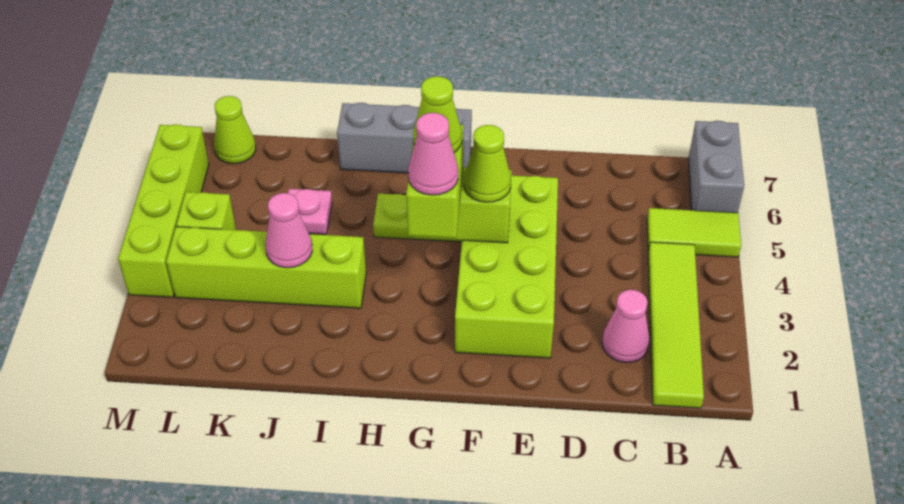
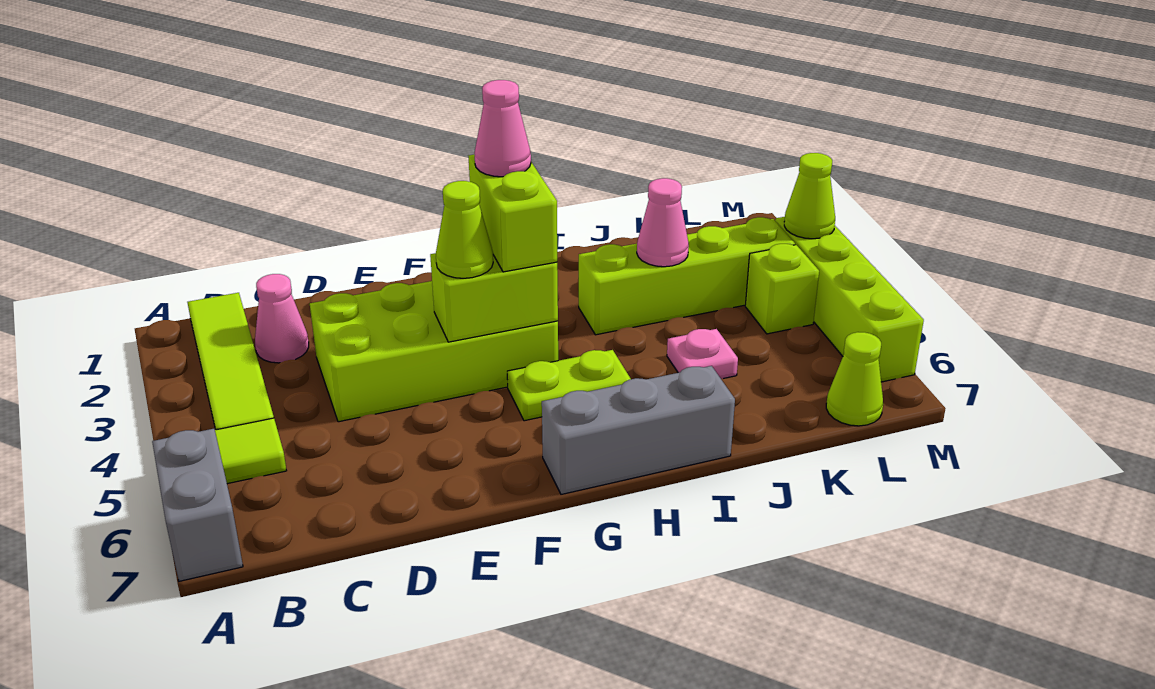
lime 2x4 brick [455,175,558,358] -> lime 2x4 brick turned to [310,281,558,422]
lime 1x1 cone [413,76,462,152] -> lime 1x1 cone moved to [784,153,835,239]

